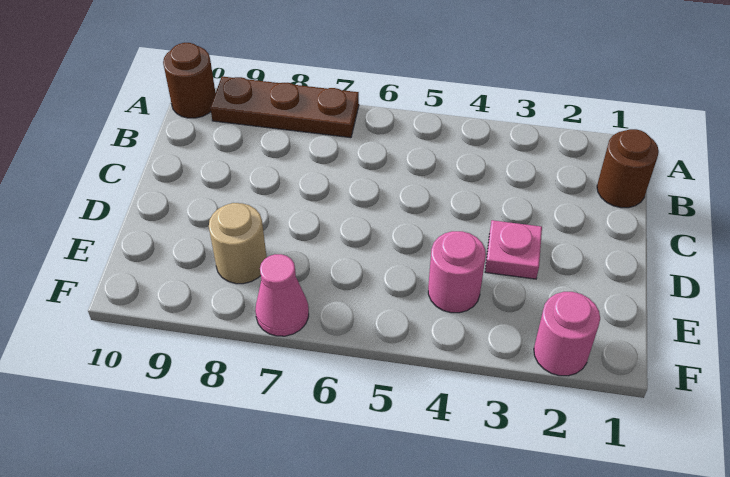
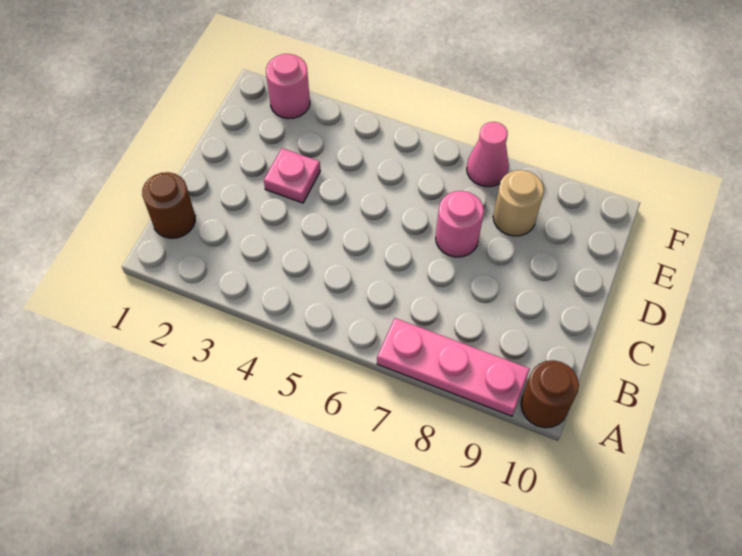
brown 1x3 plate [210,76,359,138] -> pink 1x3 plate [377,318,530,416]
pink 1x1 round brick [428,231,486,313] -> pink 1x1 round brick moved to [436,191,484,257]

